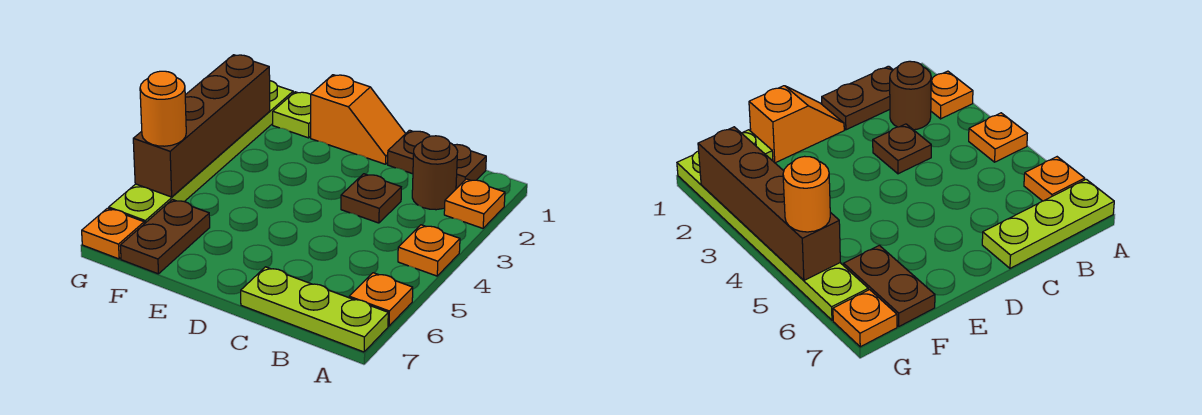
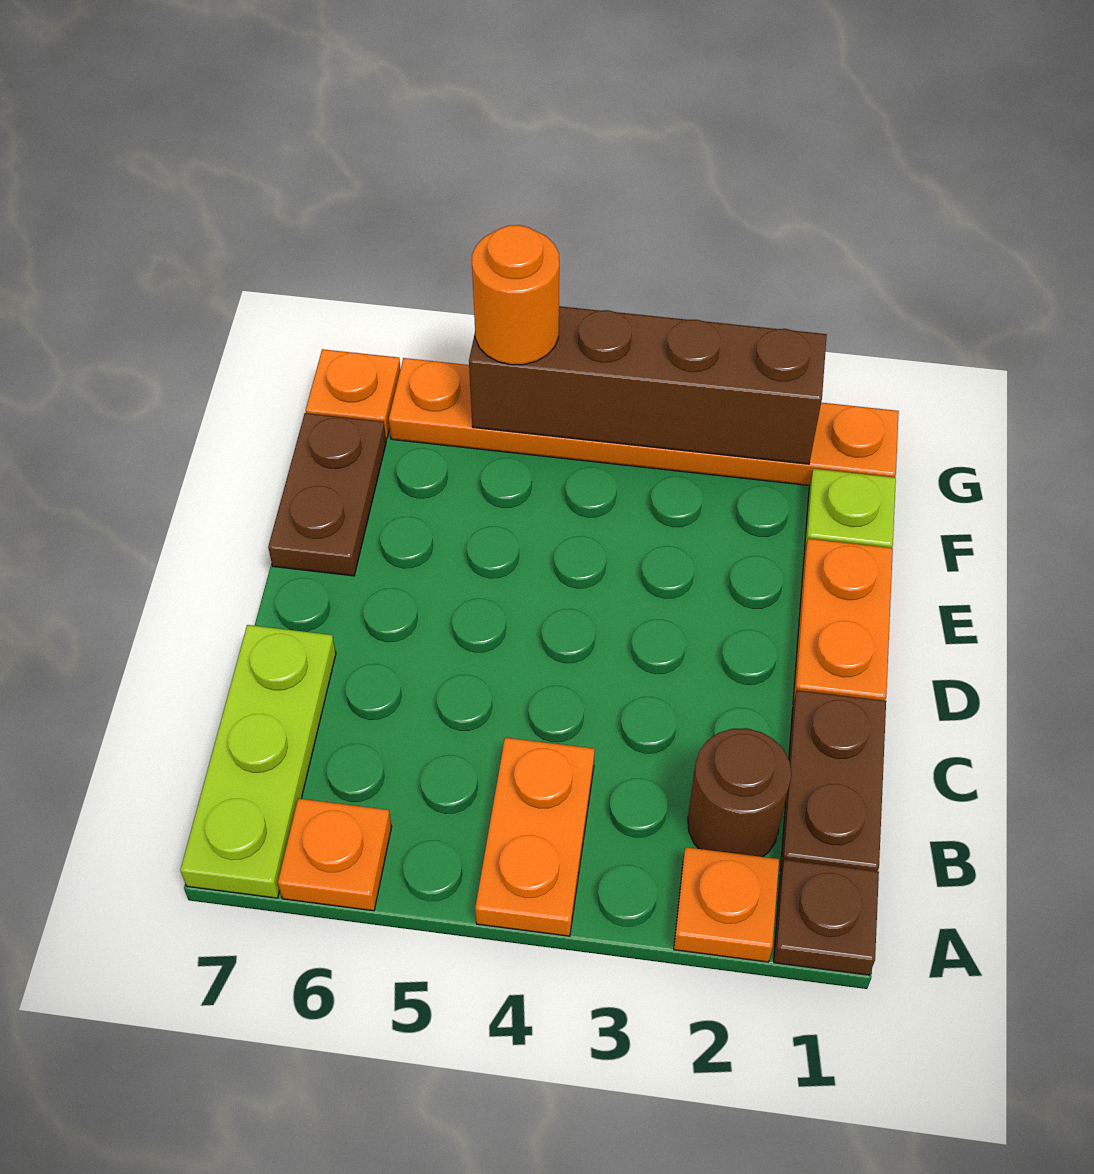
orange 1x1 plate [398,225,460,276] -> orange 1x2 plate [475,738,595,936]
brown 1x1 plate [341,174,401,223] -> brown 1x1 plate moved to [774,860,879,975]
orange 1x2 slope [311,75,406,164] -> orange 1x2 plate [793,539,893,704]
brown 1x2 plate [120,200,210,274] -> brown 1x2 plate turned to [268,413,386,576]
lime 1x6 plate [109,81,293,224] -> orange 1x6 plate [389,358,899,486]

